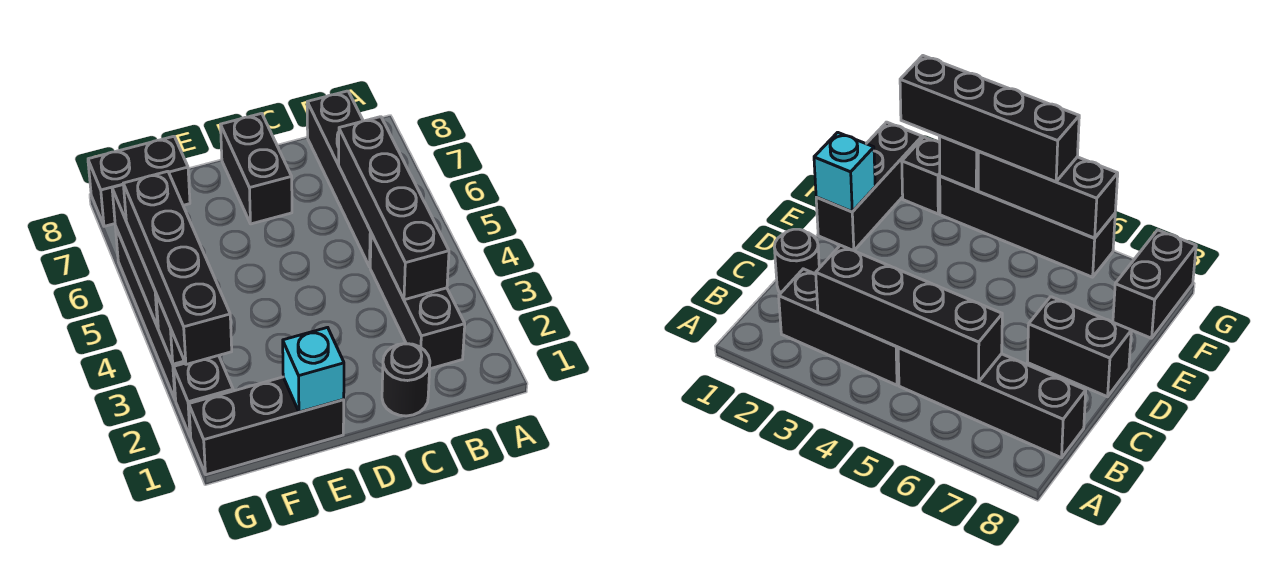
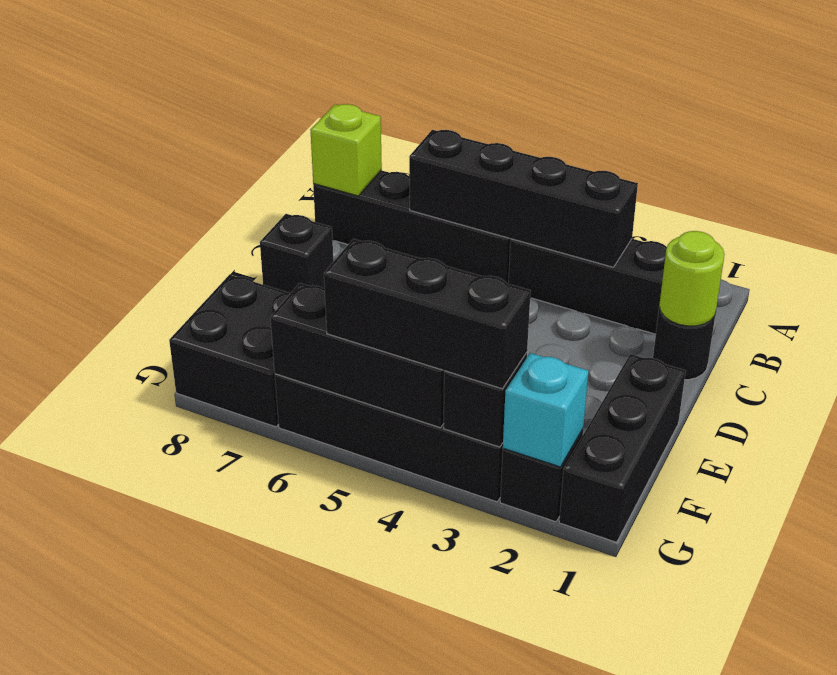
none -> lime 1x1 brick [311,104,382,196]
none -> lime 1x1 round brick [659,231,725,326]
black 1x2 brick [221,113,292,224] -> black 1x1 brick [260,214,333,293]
cyan 1x1 brick [283,327,344,412] -> cyan 1x1 brick moved to [503,353,588,467]
black 1x2 brick [88,136,190,226] -> black 2x2 brick [169,275,291,427]
black 1x4 brick [123,171,232,364] -> black 1x3 brick [324,239,531,389]

